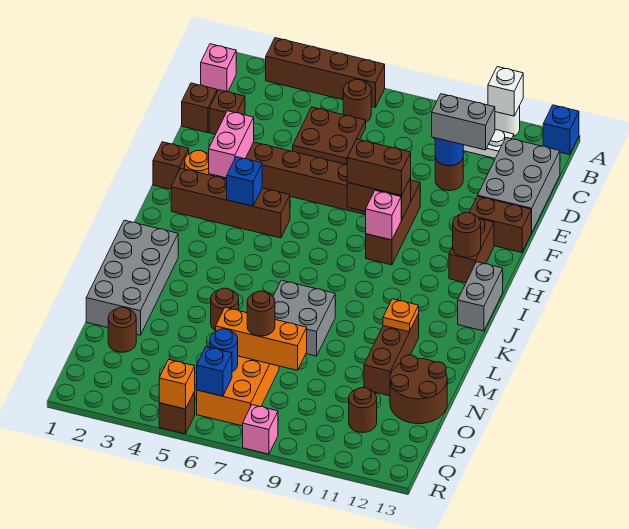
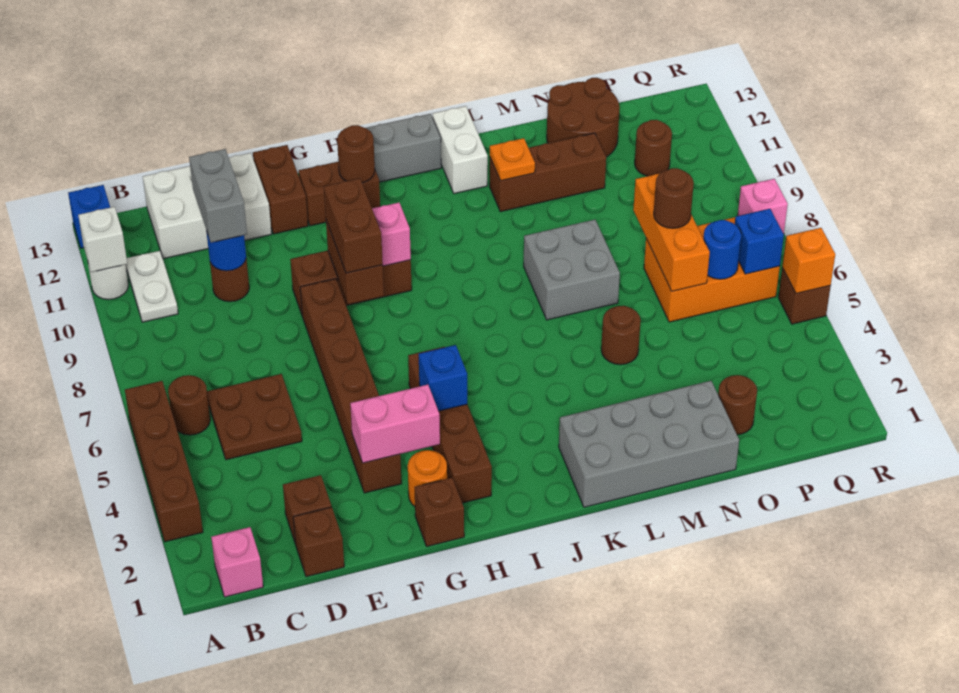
grey 2x3 brick [478,138,560,233] -> white 2x3 brick [143,153,272,259]
none -> white 1x2 brick [433,106,488,194]

